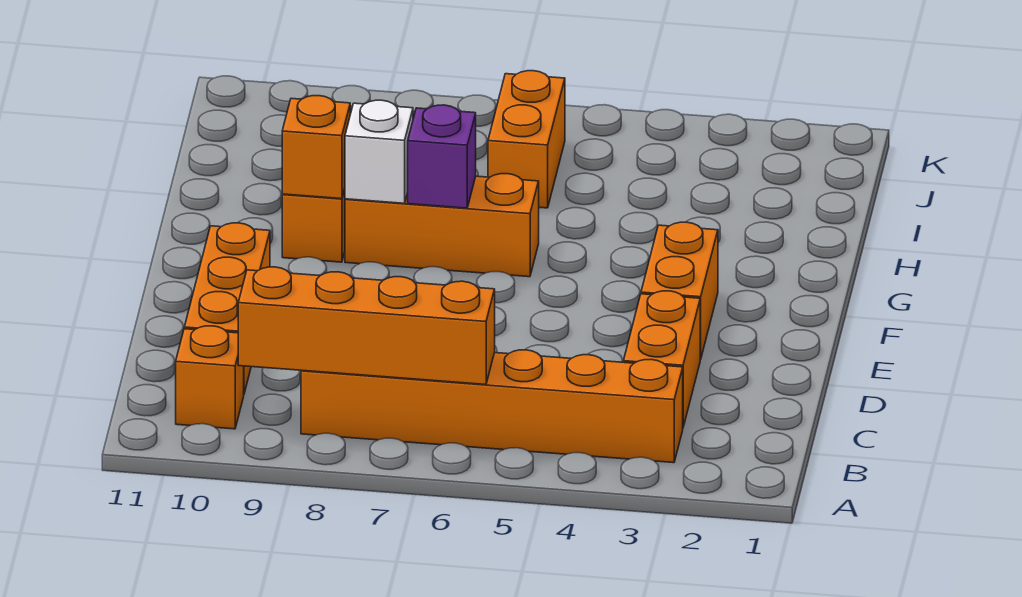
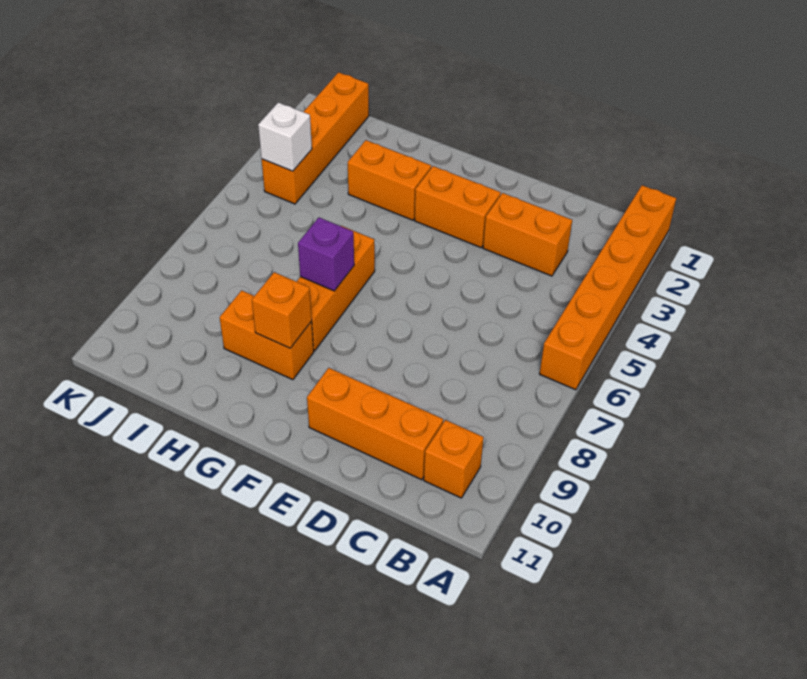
orange 1x6 brick [301,350,683,463] -> orange 1x6 brick moved to [540,185,676,390]
orange 1x4 brick [238,267,495,385] -> orange 1x4 brick moved to [262,72,369,204]
white 1x1 brick [345,100,413,203] -> white 1x1 brick moved to [258,102,312,171]
orange 1x2 brick [488,71,565,208] -> orange 1x2 brick moved to [348,140,431,220]

